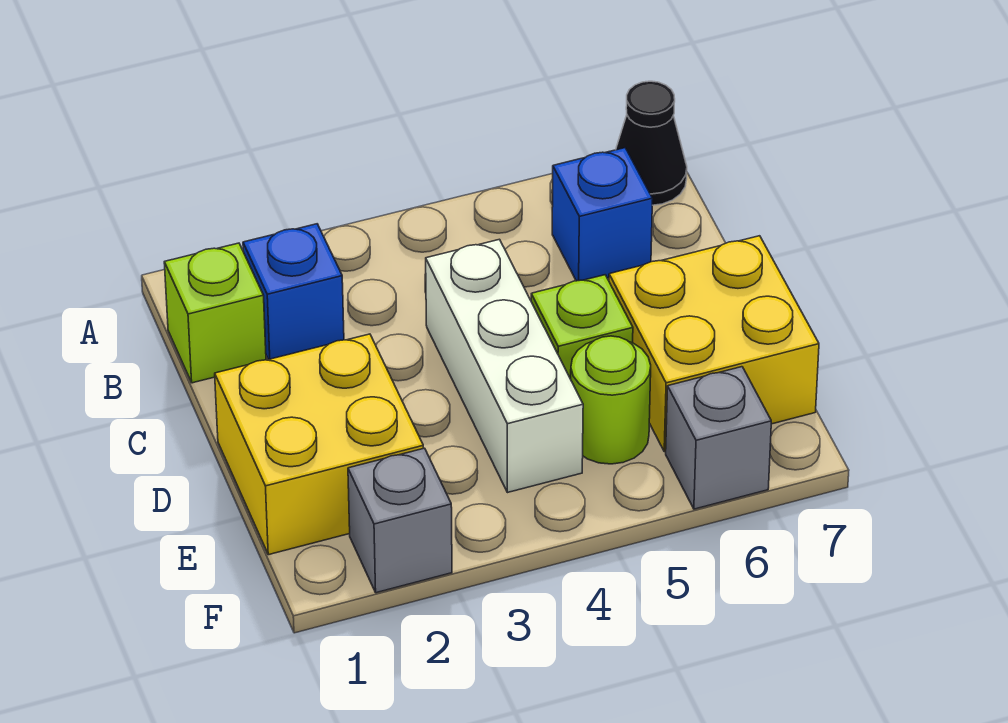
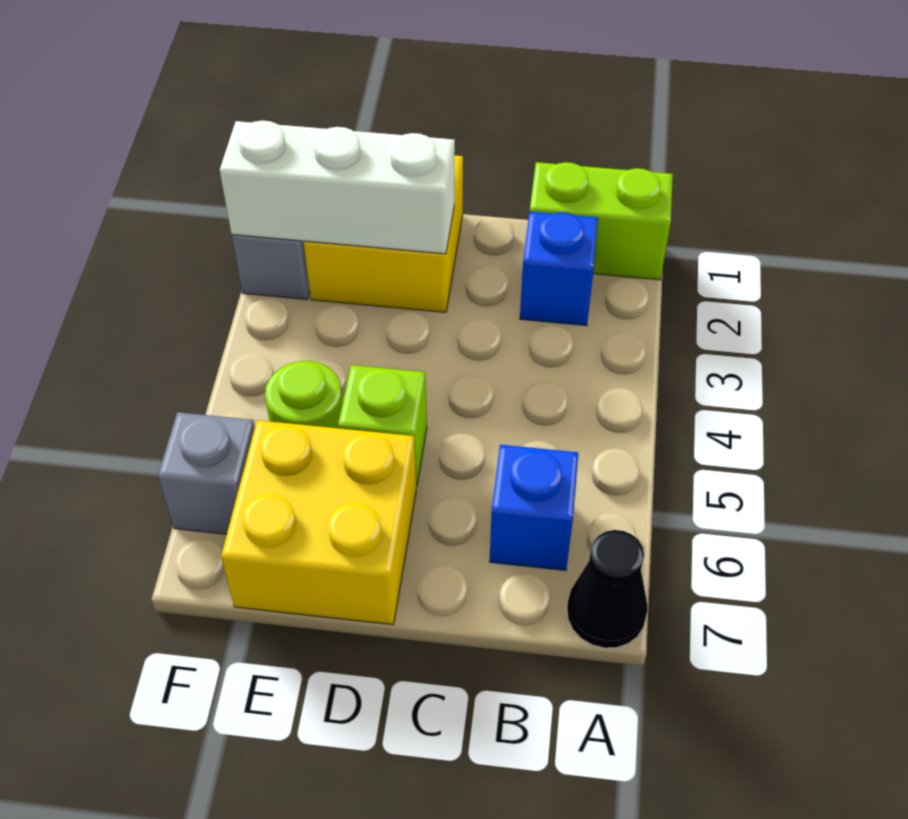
lime 1x1 brick [164,243,266,383] -> lime 1x2 brick [530,162,673,280]
white 1x3 brick [426,239,583,493] -> white 1x3 brick moved to [220,120,455,254]

